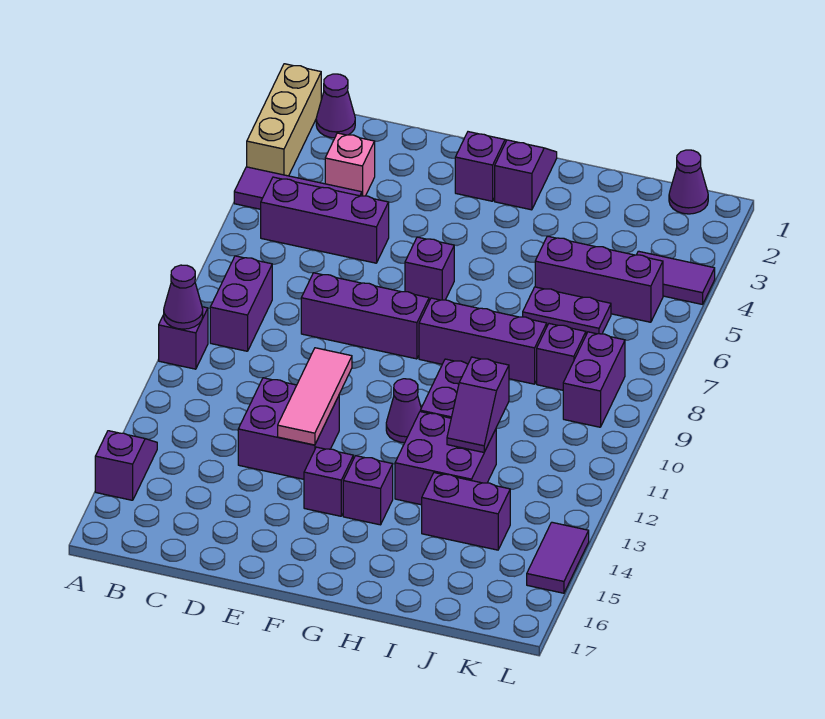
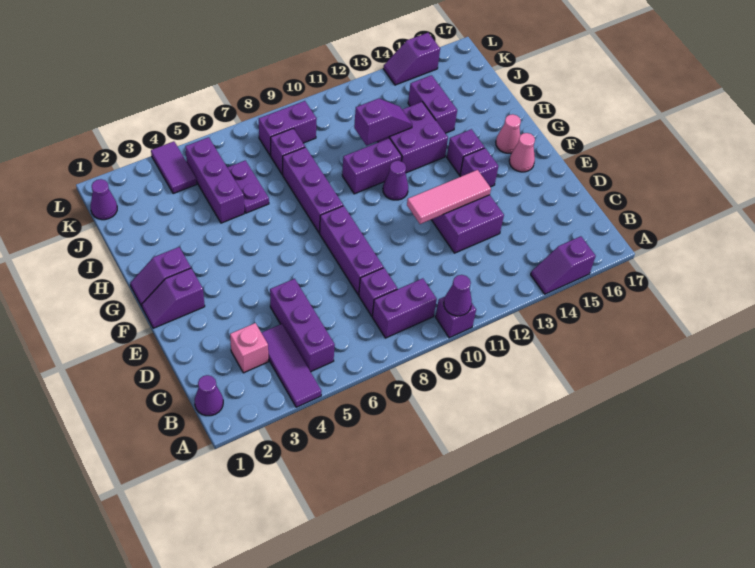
tan 1x3 brick [247,64,321,176] -> none
purple 1x1 brick [405,237,454,301] -> purple 1x1 brick moved to [359,268,397,316]
none -> pink 1x1 cone [509,133,535,172]
none -> pink 1x1 cone [496,114,521,153]
purple 1x2 tile [527,522,589,593] -> purple 1x2 slope [383,33,440,85]

